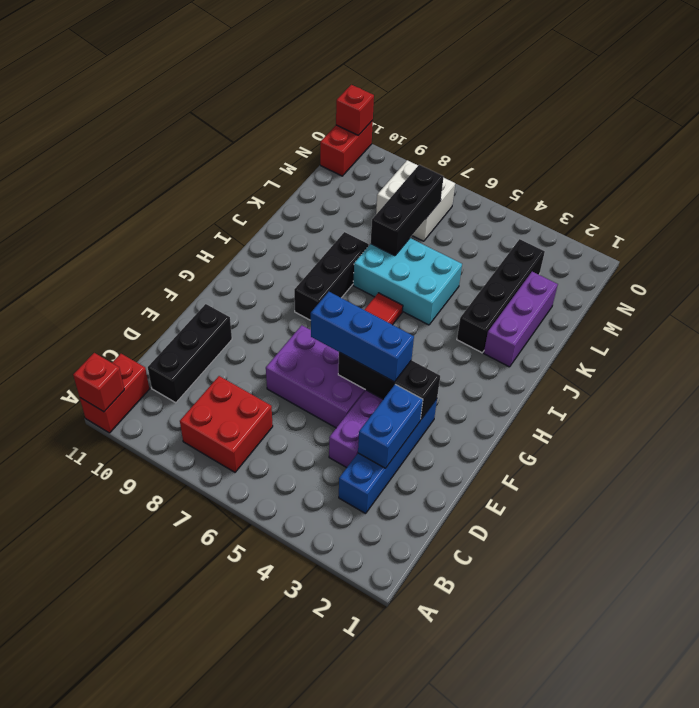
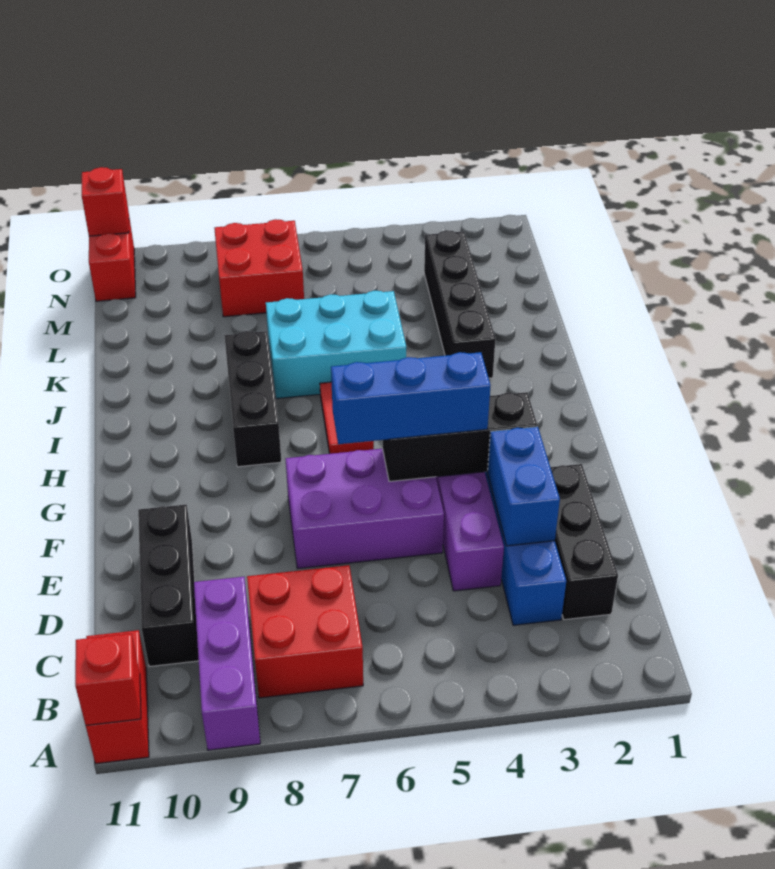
purple 1x3 brick [484,272,558,367] -> purple 1x3 brick moved to [194,577,260,750]
black 1x3 brick [371,165,444,256] -> black 1x3 brick moved to [550,464,618,620]
white 2x2 brick [376,160,455,241] -> red 2x2 brick [214,219,304,317]

